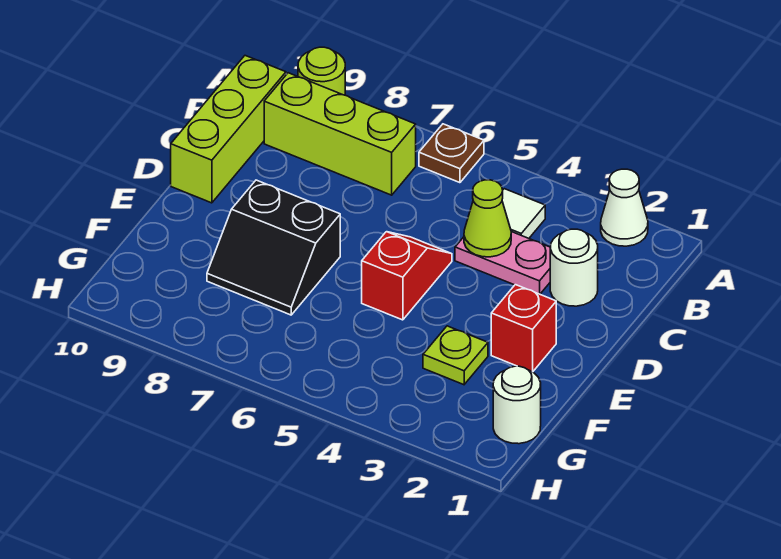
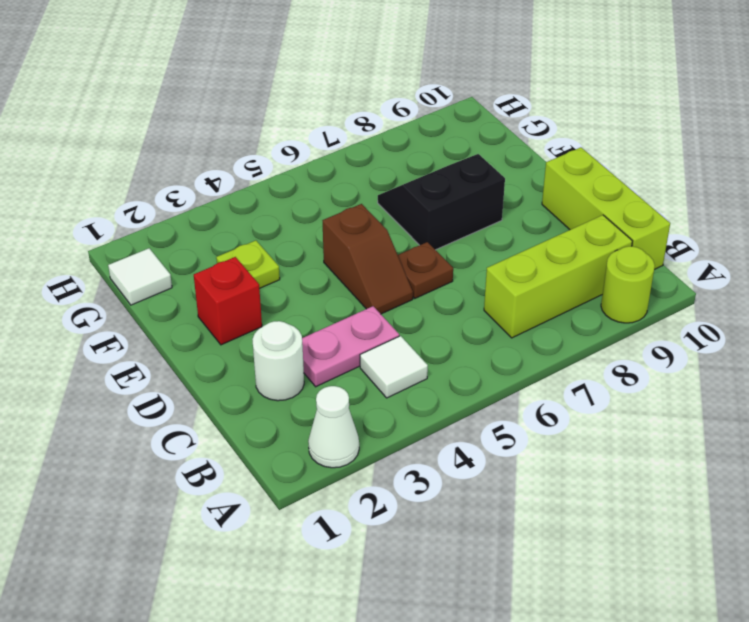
brown 1x1 plate [419,124,484,183] -> brown 1x1 plate moved to [398,242,453,298]
lime 1x1 cone [464,180,511,257] -> none
red 1x2 slope [362,232,452,320] -> brown 1x2 slope [323,204,413,314]
white 1x1 round brick [493,366,541,444] -> white 1x1 tile [108,248,172,305]

